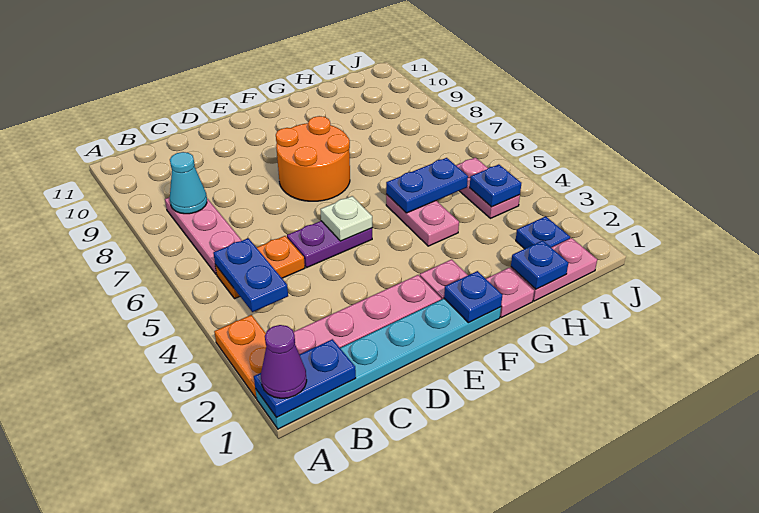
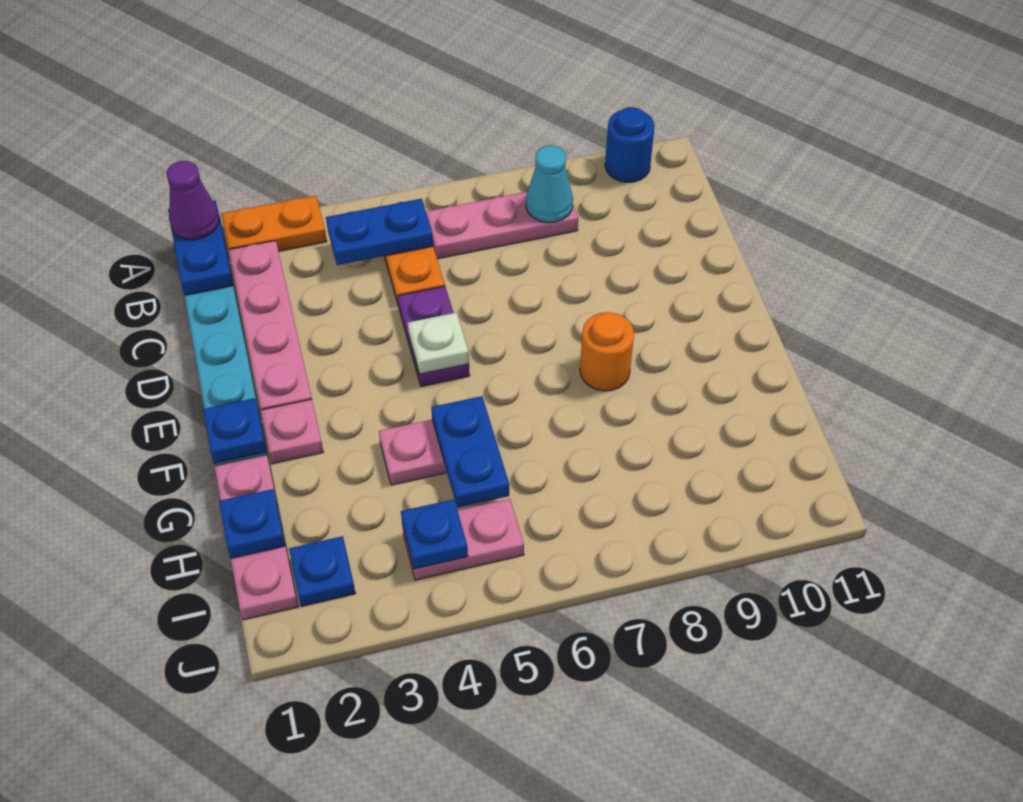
none -> blue 1x1 round brick [605,107,655,182]
orange 2x2 round brick [276,116,350,201] -> orange 1x1 round brick [580,312,634,391]

